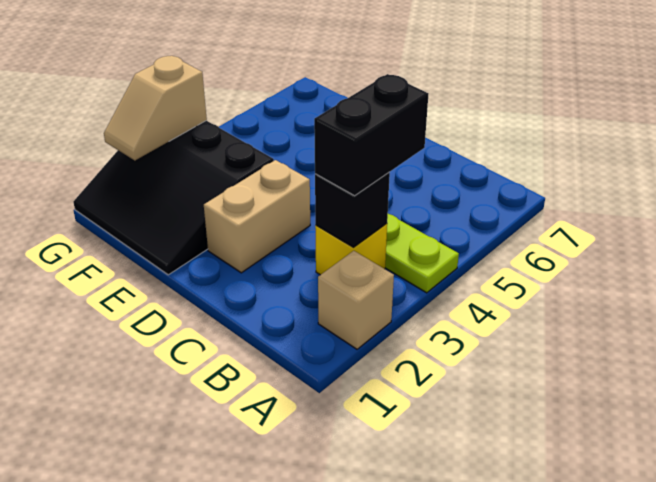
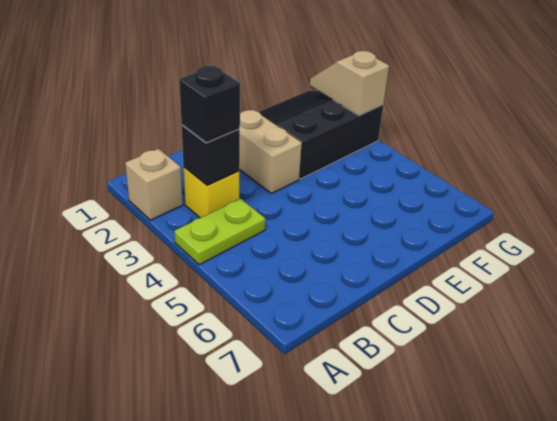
black 1x2 brick [314,74,428,196] -> black 1x1 brick [179,66,240,143]

